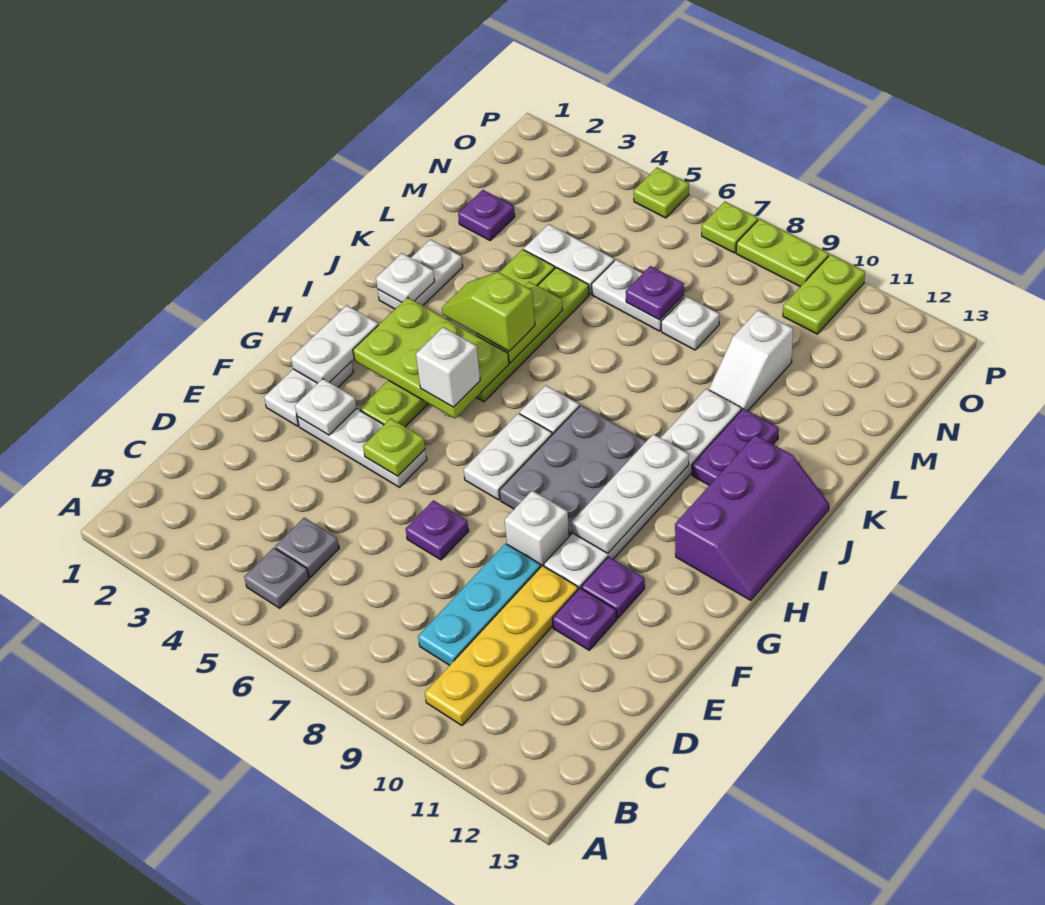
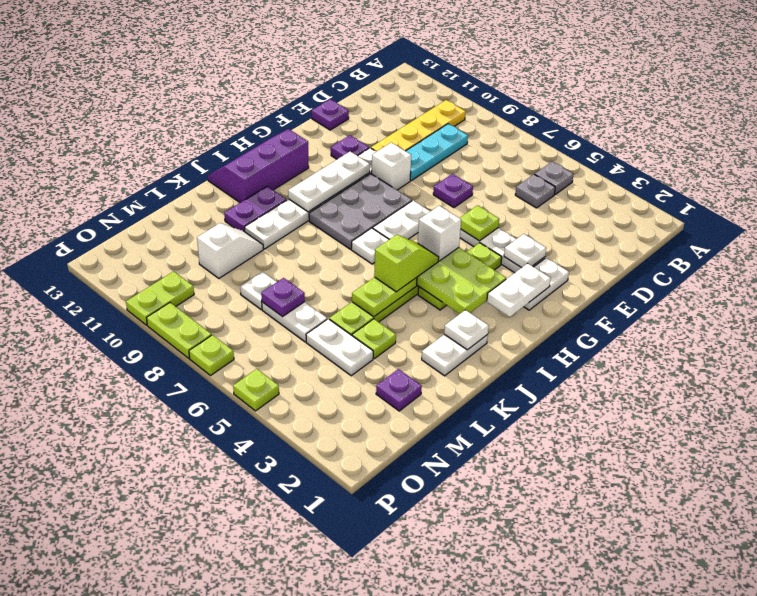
purple 1x1 plate [552,588,617,650] -> purple 1x1 plate moved to [312,99,349,130]
lime 1x2 slope [442,272,535,351] -> lime 1x2 slope turned to [374,235,439,292]

